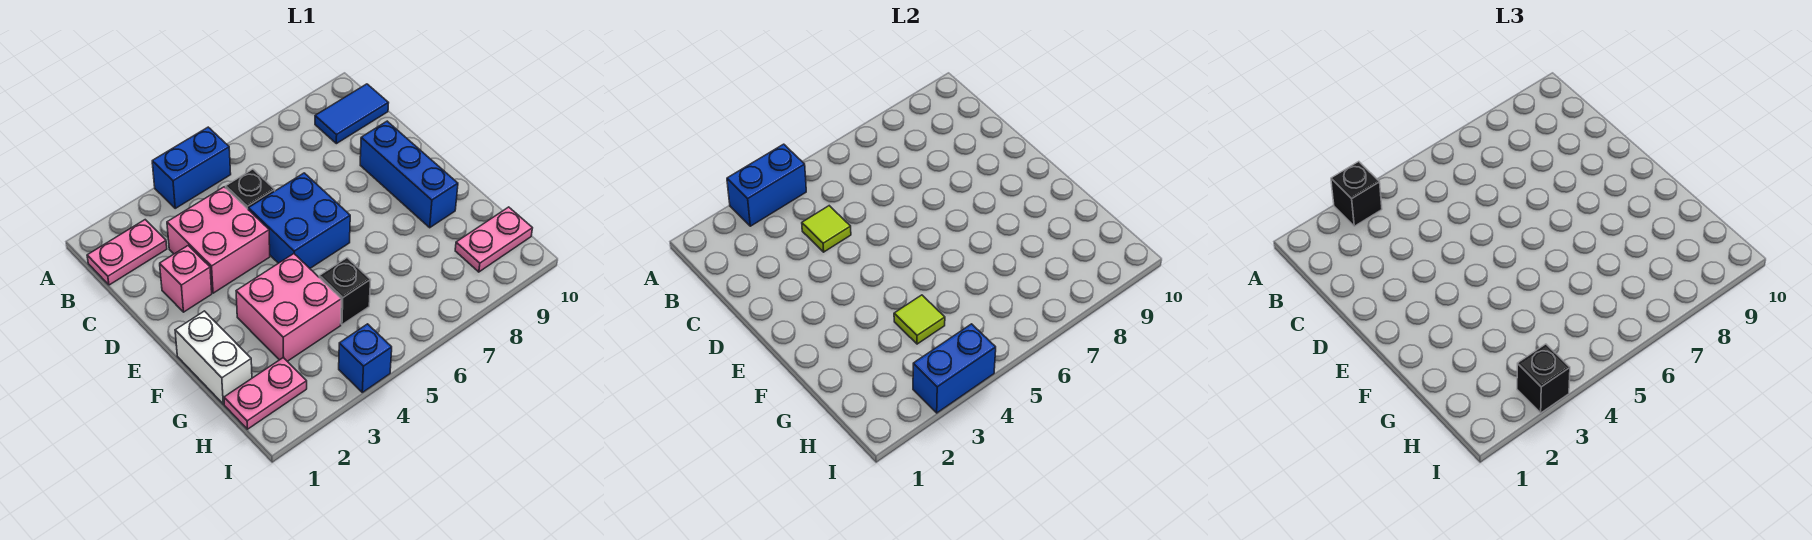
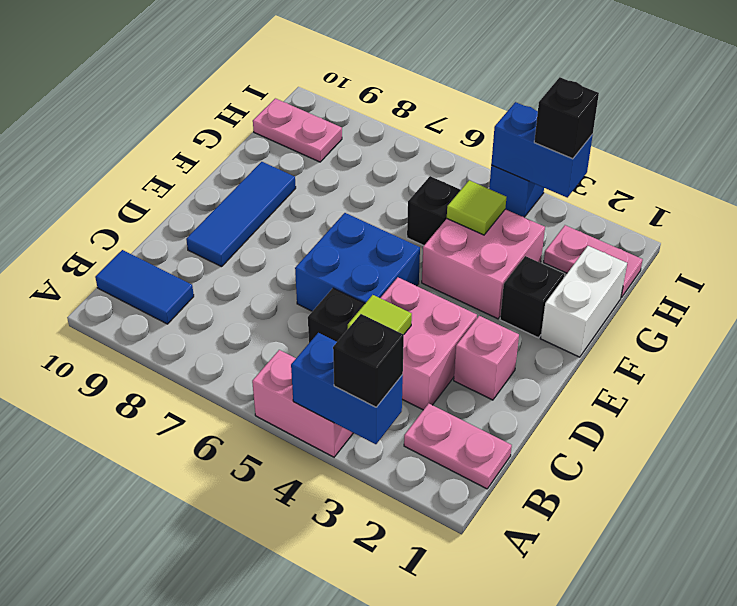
blue 1x2 brick [152,127,231,208] -> pink 1x2 brick [252,350,353,457]
blue 1x3 brick [360,121,458,228] -> blue 1x3 tile [186,162,296,267]
none -> black 1x1 brick [500,256,564,338]

